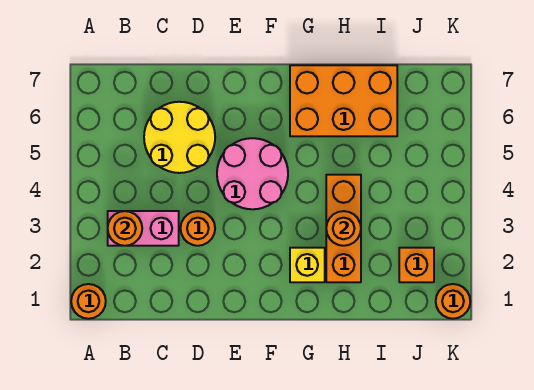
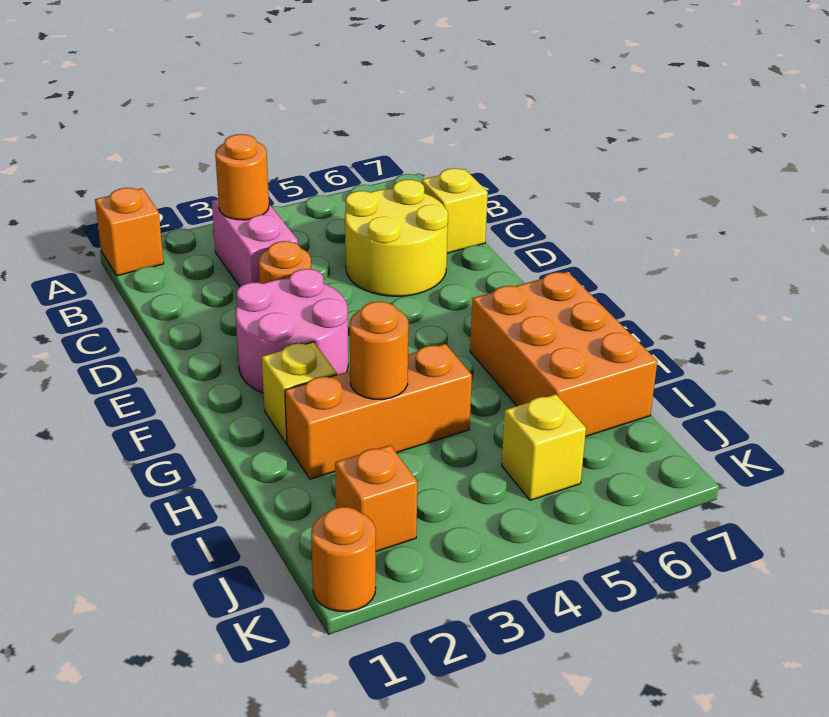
orange 1x1 round brick [71,284,106,319] -> orange 1x1 brick [95,188,164,276]
none -> yellow 1x1 brick [422,168,488,253]
pink 2x2 round brick [217,138,288,209] -> pink 2x2 round brick moved to [235,269,348,393]
none -> yellow 1x1 brick [502,394,586,500]

